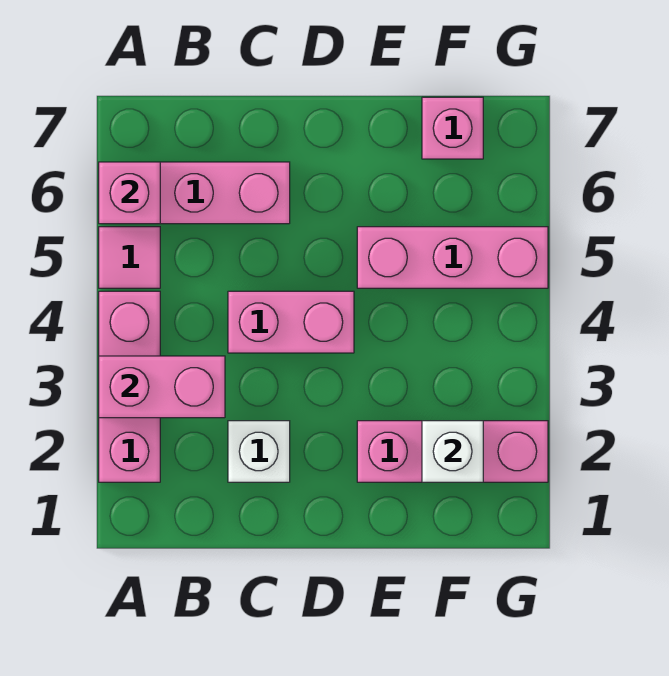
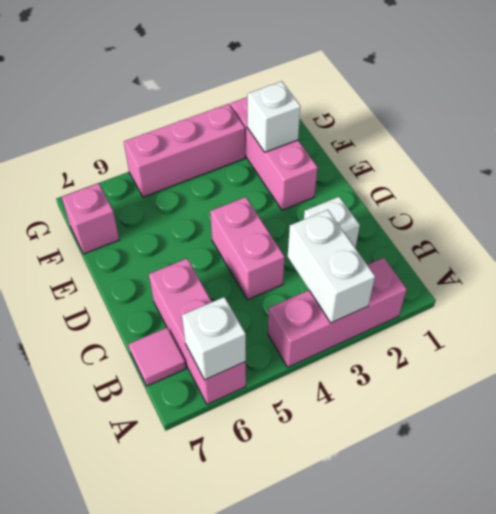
pink 1x2 brick [99,356,225,418] -> white 1x2 brick [288,210,375,323]
pink 1x1 tile [99,227,160,288] -> pink 1x1 tile moved to [129,328,186,386]
pink 1x1 brick [99,162,160,224] -> white 1x1 brick [182,297,246,380]
pink 1x3 brick [357,227,548,288] -> pink 1x3 brick turned to [124,104,245,197]

